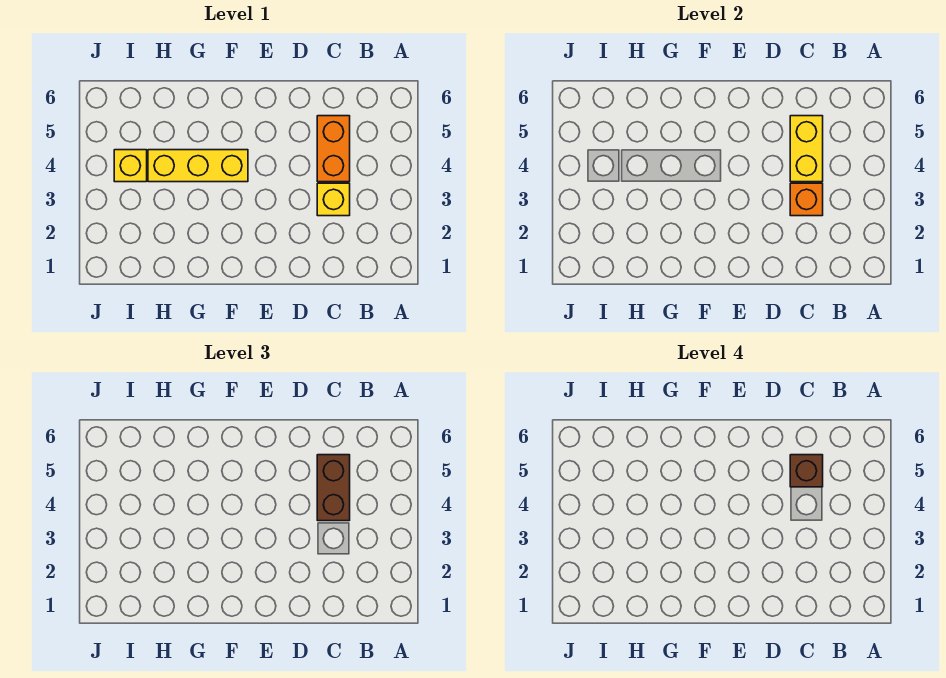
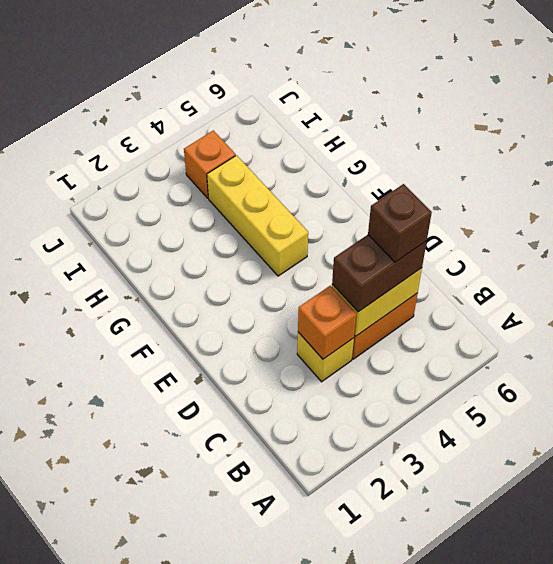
yellow 1x1 brick [114,150,147,182] -> orange 1x1 brick [184,130,236,198]

